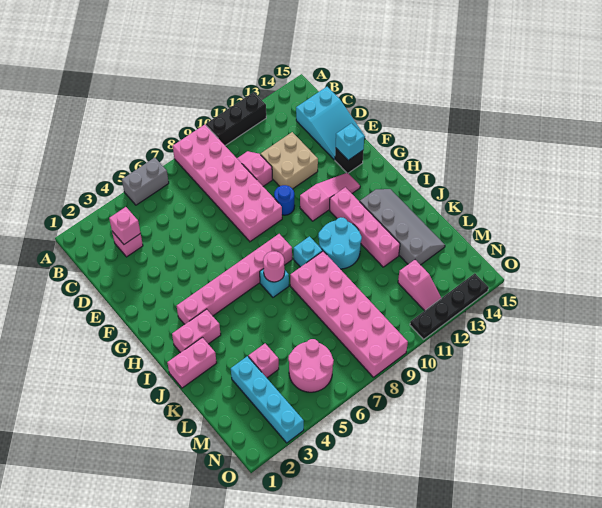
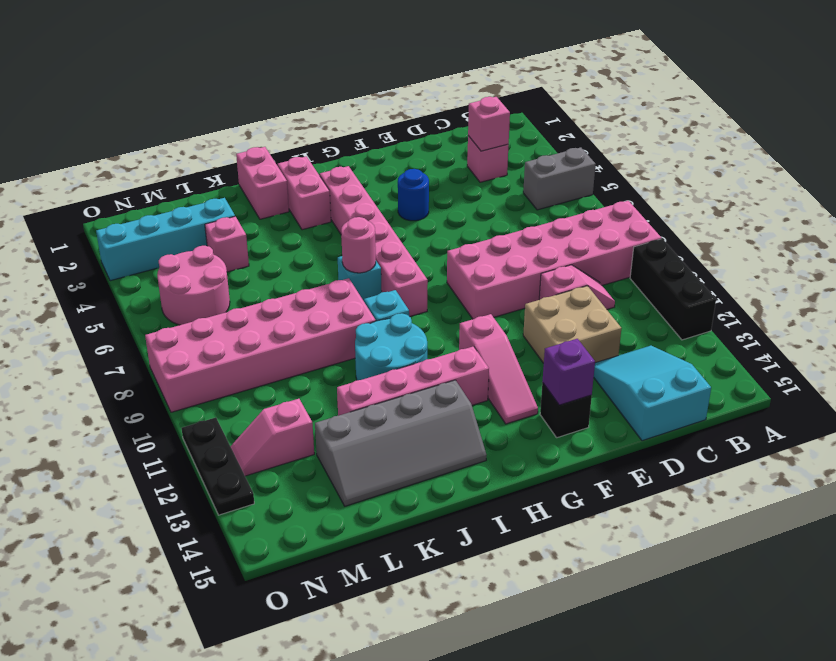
grey 1x2 brick [122,158,169,205] -> grey 1x2 brick turned to [523,147,596,210]
cyan 2x3 slope [296,87,365,160] -> cyan 2x3 slope turned to [594,346,711,441]
blue 1x1 round brick [274,185,295,215] -> blue 1x1 round brick moved to [398,169,429,221]
cyan 1x1 brick [336,123,364,160] -> purple 1x1 brick [542,339,595,405]
black 1x4 plate [410,273,489,339] -> black 1x3 plate [182,418,254,515]

